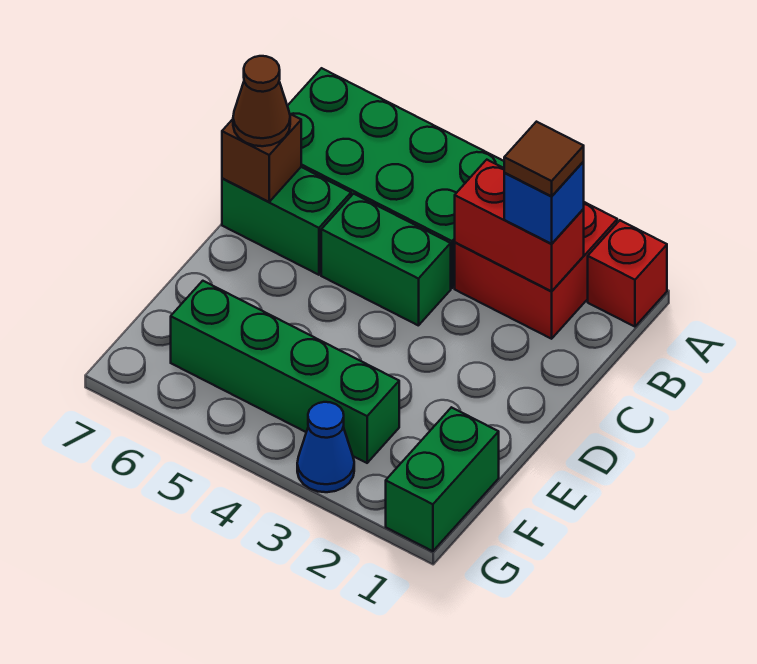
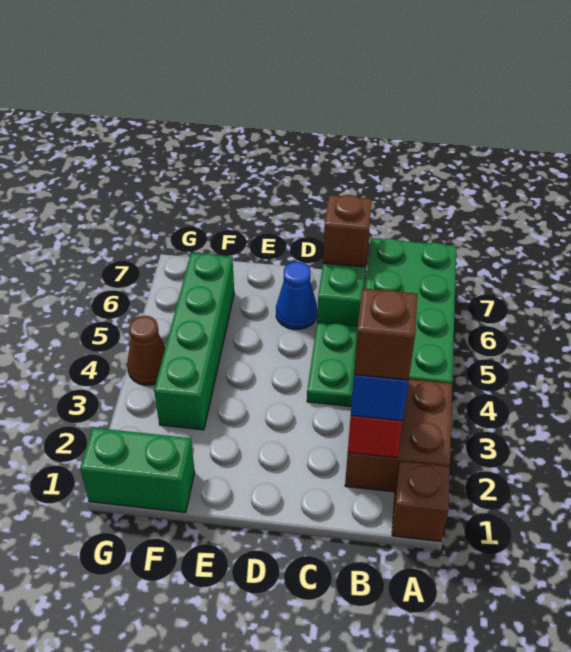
red 1x1 brick [588,220,667,327] -> brown 1x1 brick [392,461,450,542]
red 2x2 brick [455,202,617,339] -> brown 2x2 brick [345,379,452,492]
brown 1x1 tile [504,122,584,196] -> brown 1x1 brick [354,288,418,380]
green 1x2 brick [321,194,451,326] -> green 1x2 plate [307,322,358,406]
brown 1x1 cone [233,56,290,146] -> brown 1x1 cone moved to [127,316,166,385]
blue 1x1 cone [297,402,354,492] -> blue 1x1 cone moved to [276,262,317,329]

